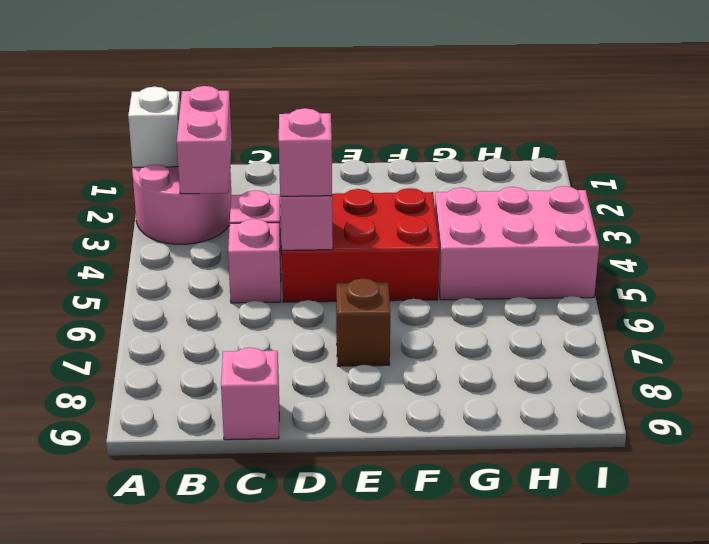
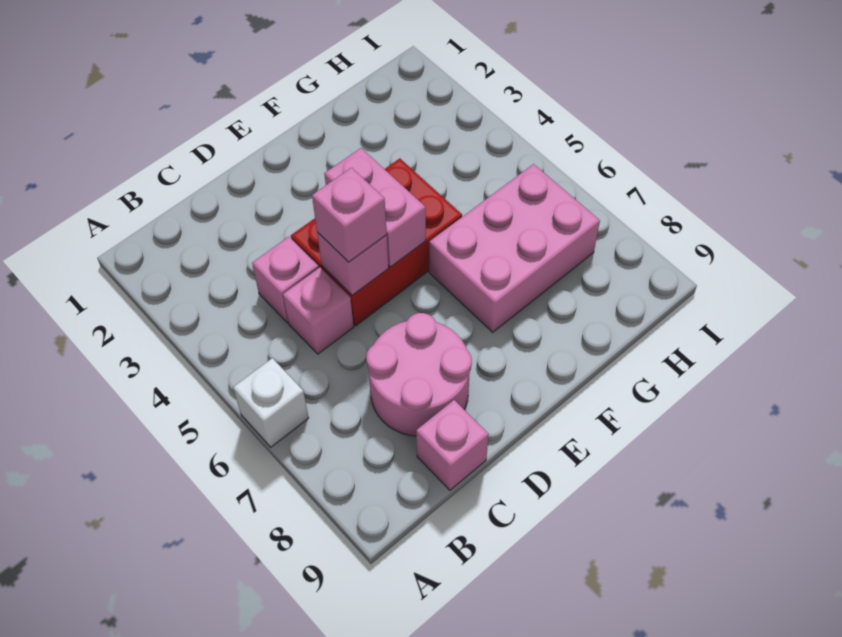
pink 2x2 round brick [132,165,231,244] -> pink 2x2 round brick moved to [366,313,472,436]
white 1x1 brick [128,87,180,167] -> white 1x1 brick moved to [233,358,309,447]
pink 1x2 brick [177,86,232,194] -> pink 1x2 brick moved to [324,148,426,267]
brown 1x1 brick [336,278,390,366] -> none
pink 2x3 brick [435,186,599,300] -> pink 2x3 brick moved to [429,164,600,332]

